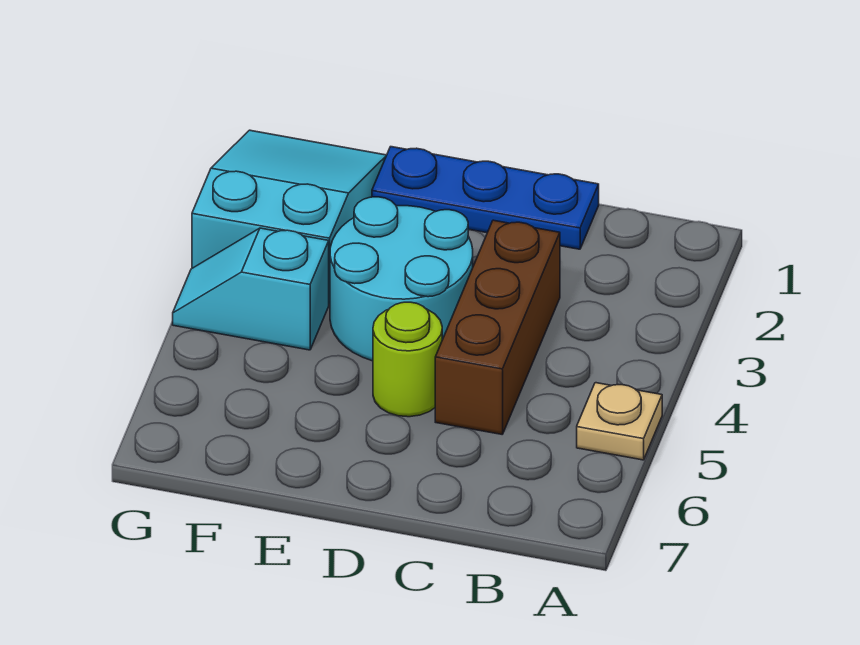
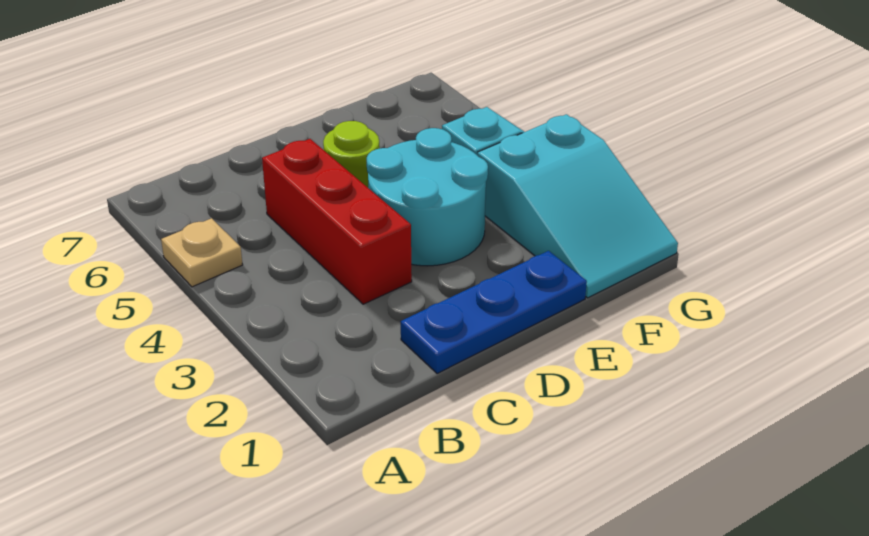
brown 1x3 brick [435,220,560,434] -> red 1x3 brick [262,139,412,304]

